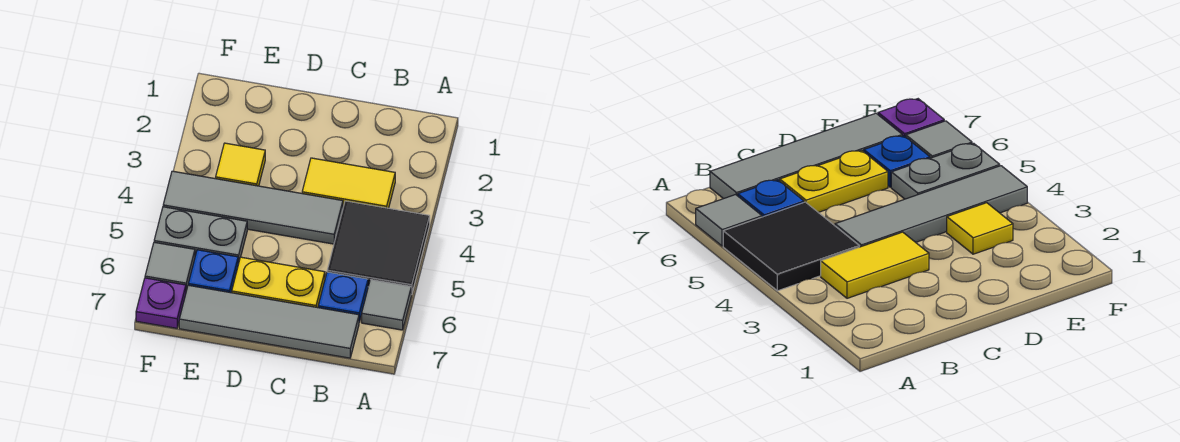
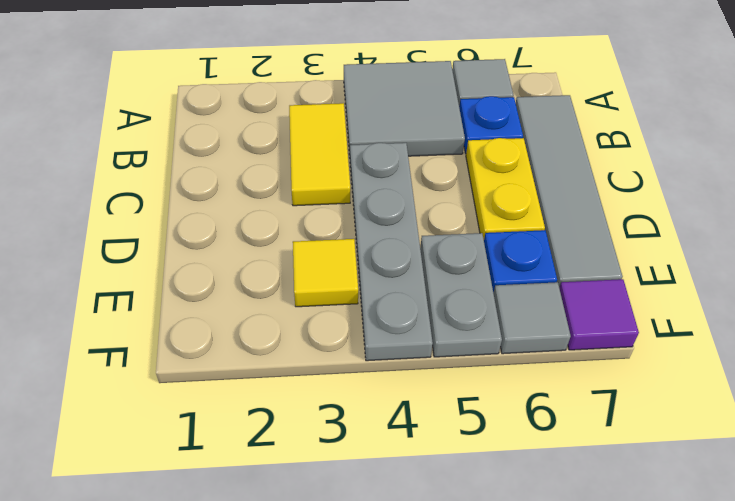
black 2x2 tile [327,201,430,295] -> grey 2x2 tile [344,61,465,156]
grey 1x4 tile [163,171,343,244] -> grey 1x4 plate [350,143,433,361]
purple 1x1 plate [136,278,186,328] -> purple 1x1 tile [559,279,639,350]

